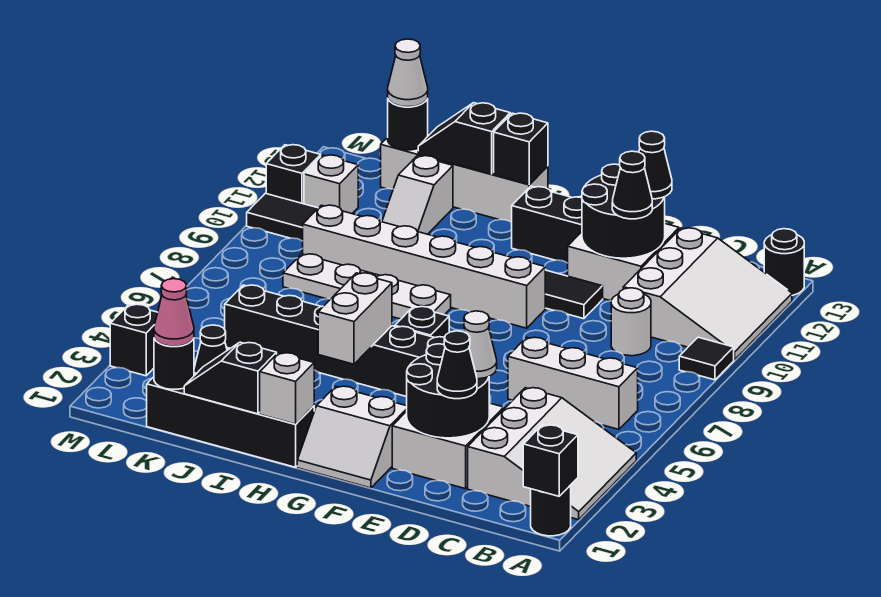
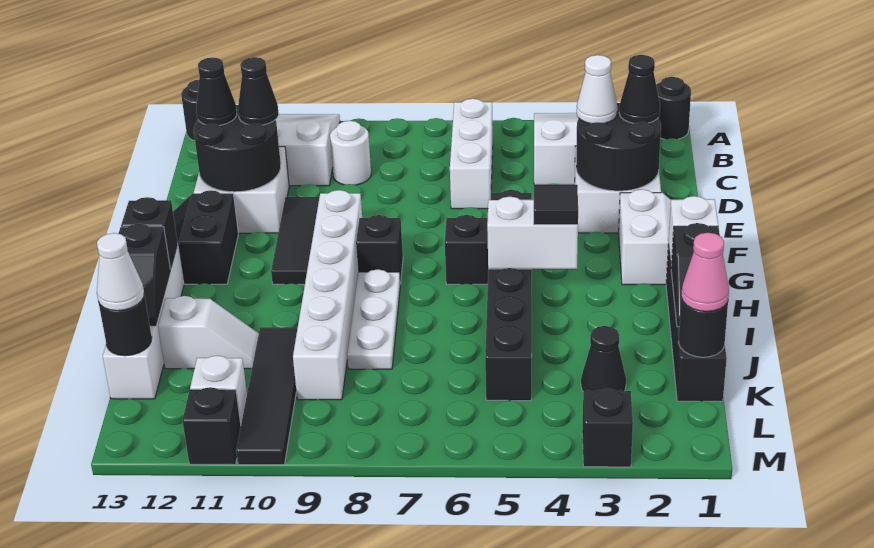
black 1x1 brick [523,425,578,496] -> black 1x1 brick moved to [356,215,403,283]
black 1x1 tile [679,337,734,380] -> black 1x1 tile moved to [534,185,578,225]
white 1x4 plate [283,254,451,319] -> white 1x3 plate [347,269,400,369]

